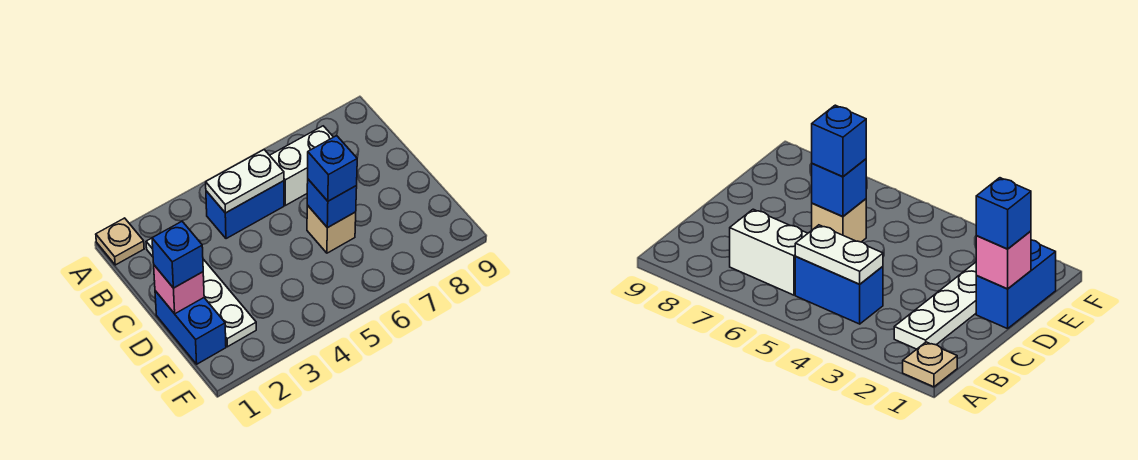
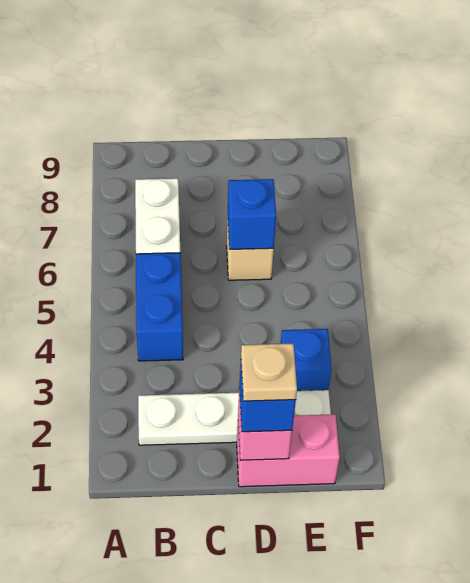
tan 1x1 plate [96,218,144,265] -> tan 1x1 plate moved to [241,344,297,401]
white 1x2 plate [206,150,284,213] -> none
blue 1x2 brick [155,291,226,364] -> pink 1x2 brick [237,414,340,487]
blue 1x1 brick [308,136,357,201] -> blue 1x1 brick moved to [281,329,331,391]

